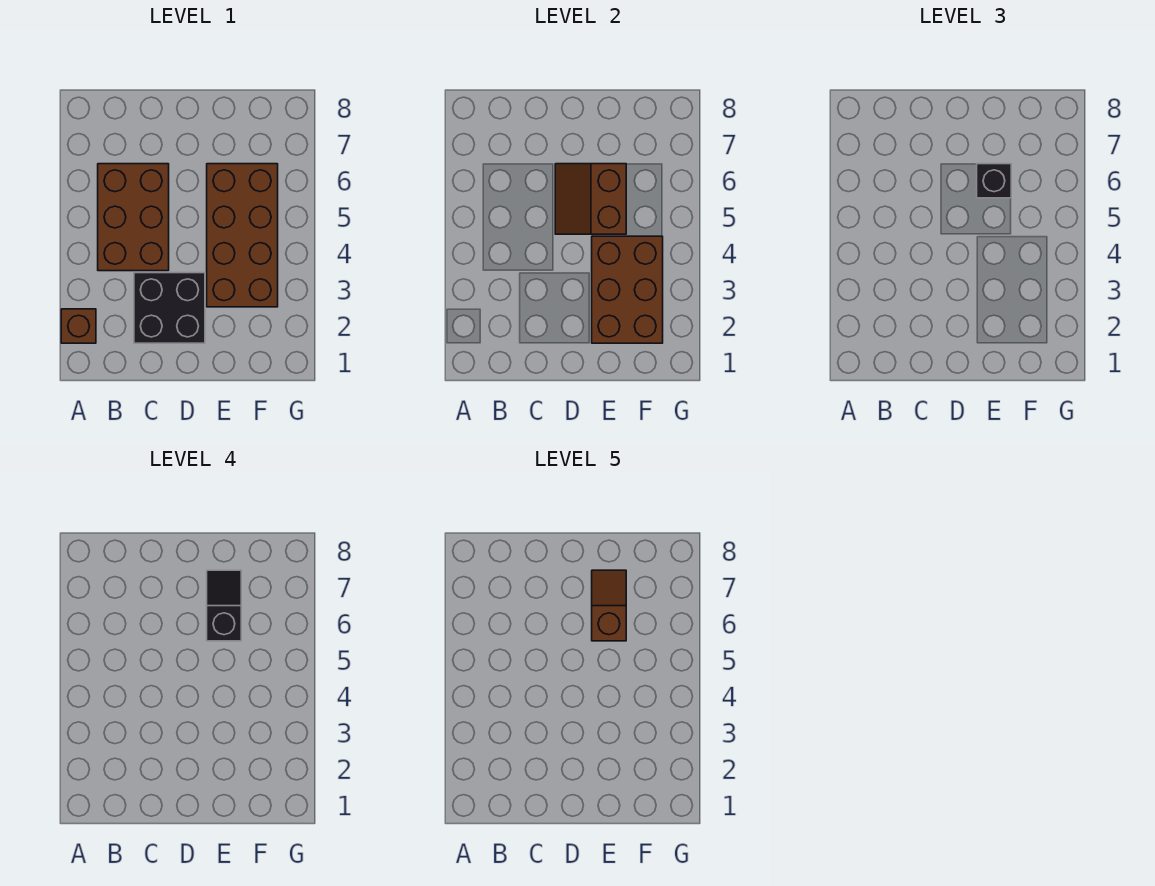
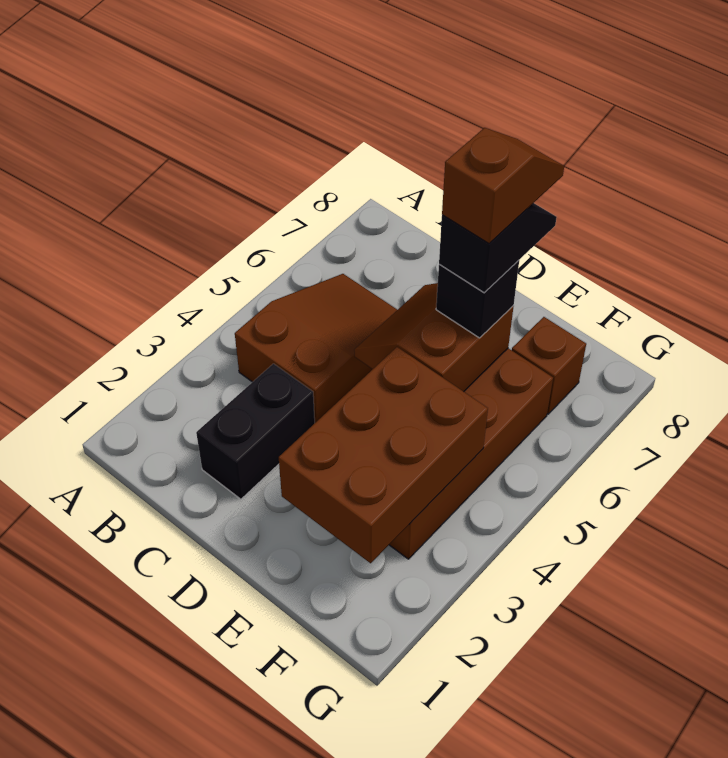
brown 1x1 brick [61,309,96,343] -> brown 1x1 brick moved to [512,317,586,414]
brown 2x3 brick [98,164,169,271] -> brown 2x3 slope [235,274,397,423]
black 2x2 brick [134,273,205,343] -> black 1x2 brick [196,364,315,499]

